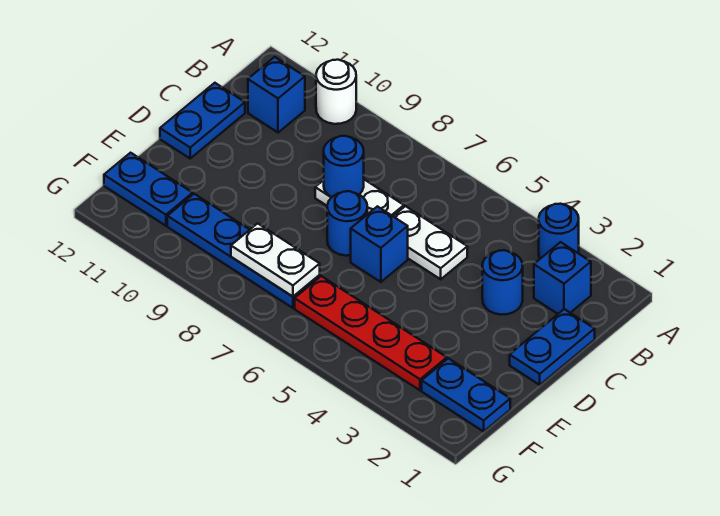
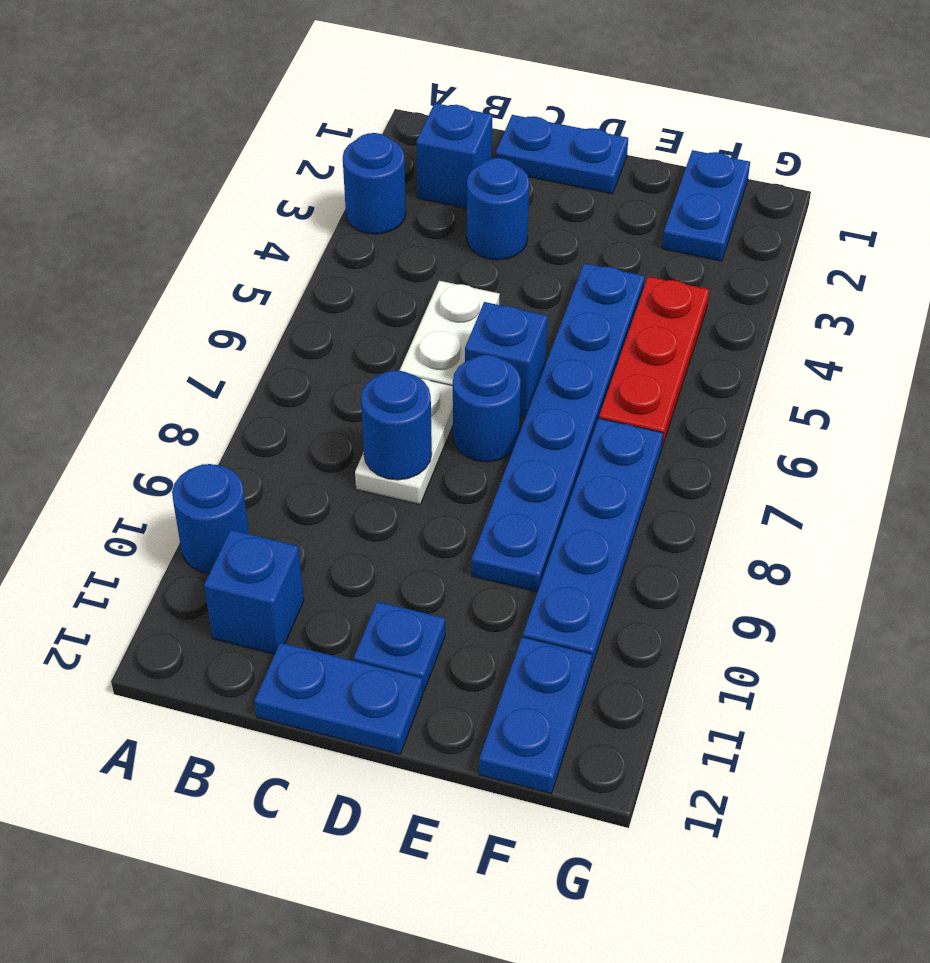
white 1x1 round brick [316,60,356,124] -> blue 1x1 round brick [172,464,249,573]
none -> blue 1x1 plate [354,601,445,692]
none -> blue 1x6 plate [472,263,645,592]
red 1x4 plate [295,276,447,390] -> red 1x3 plate [599,277,709,447]
white 1x2 plate [231,223,320,297] -> none

